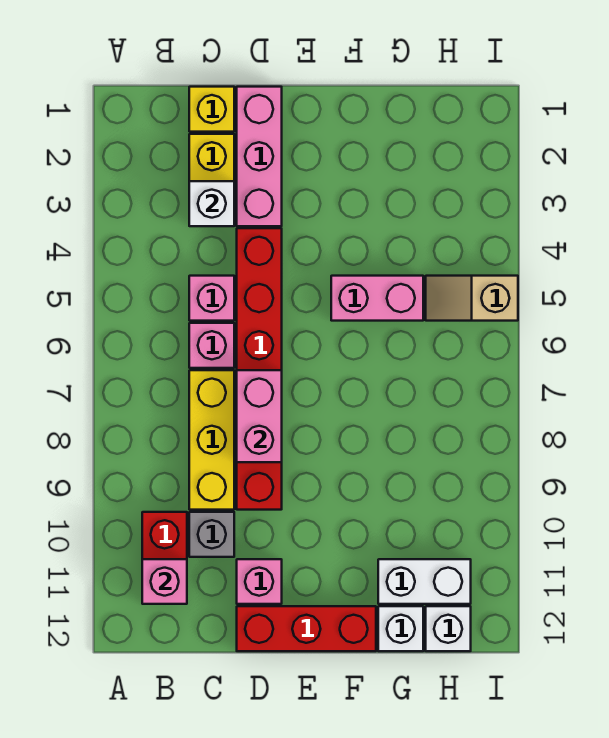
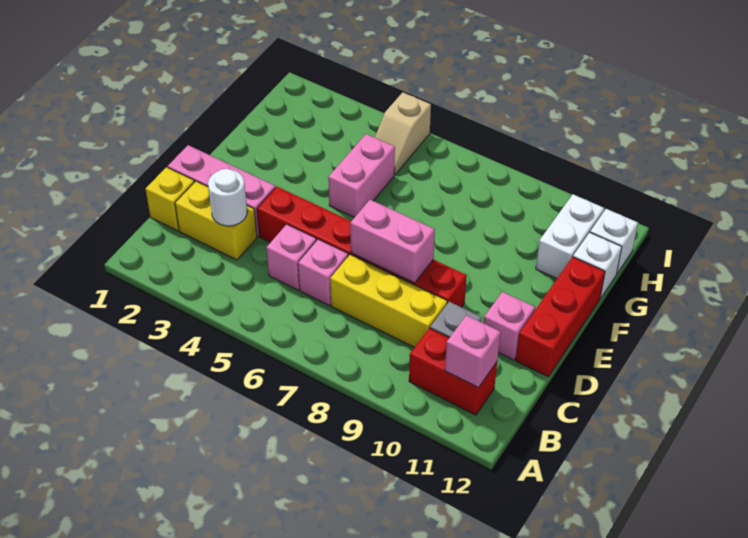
white 1x1 brick [189,181,234,226] -> white 1x1 round brick [208,169,247,226]

